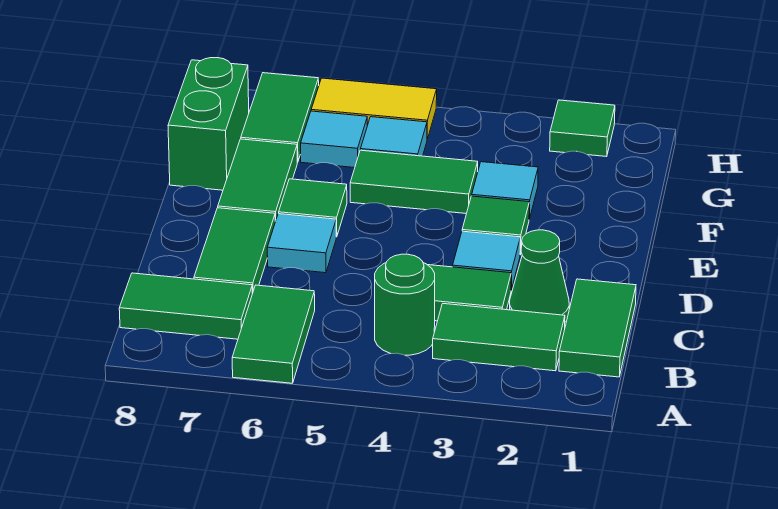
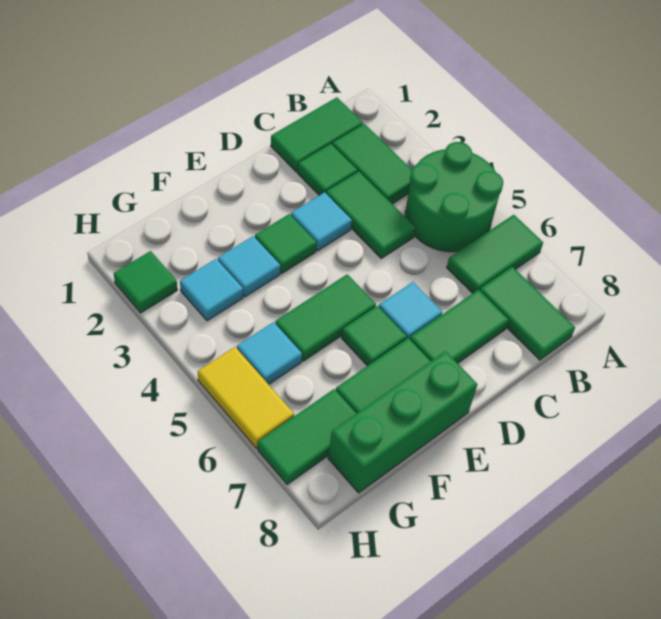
green 1x1 round brick [375,254,435,355] -> green 2x2 round brick [405,142,503,252]
green 1x1 cone [510,230,569,322] -> green 1x1 tile [298,144,358,195]
green 1x2 tile [350,150,478,214] -> green 1x2 tile turned to [275,274,376,361]
green 1x2 brick [168,58,249,190] -> green 1x3 brick [328,351,477,493]
cyan 1x1 tile [301,111,367,168] -> cyan 1x1 tile moved to [180,259,243,321]

